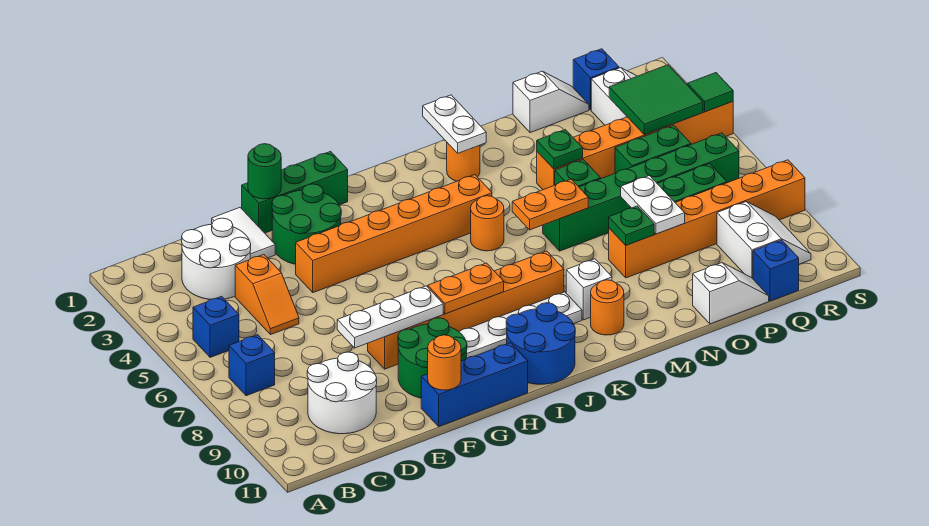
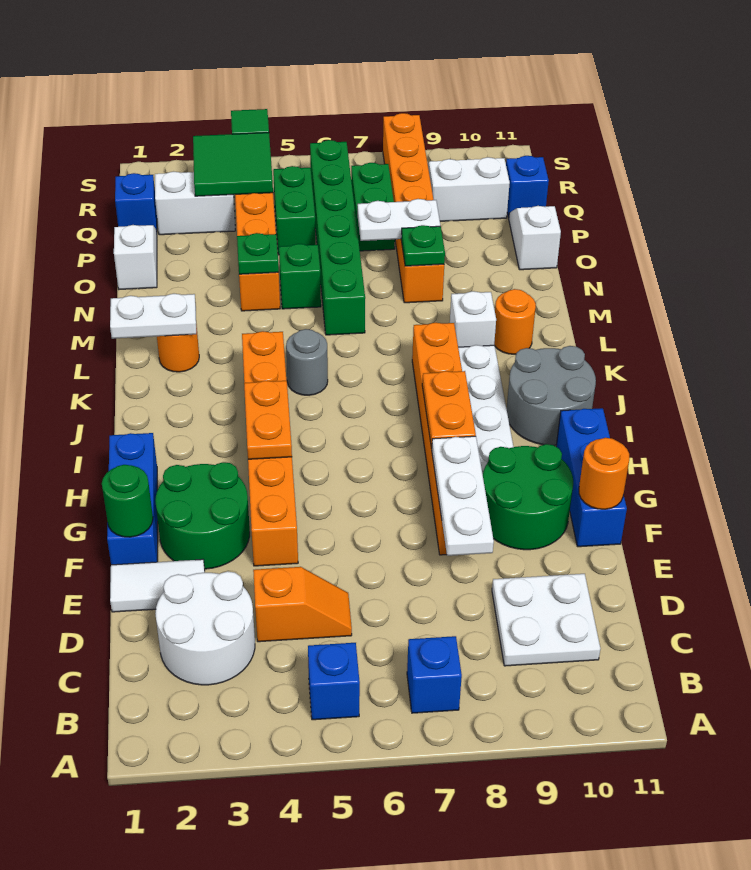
white 2x2 round brick [307,352,377,434] -> white 2x2 plate [492,574,600,666]
green 1x3 brick [242,151,348,233] -> blue 1x3 brick [107,433,158,565]
blue 2x2 round brick [506,303,575,384] -> grey 2x2 round brick [507,346,596,445]
orange 1x1 round brick [471,196,504,251] -> grey 1x1 round brick [286,329,328,395]
orange 1x2 plate [512,179,588,230] -> orange 1x2 plate moved to [244,381,292,459]

